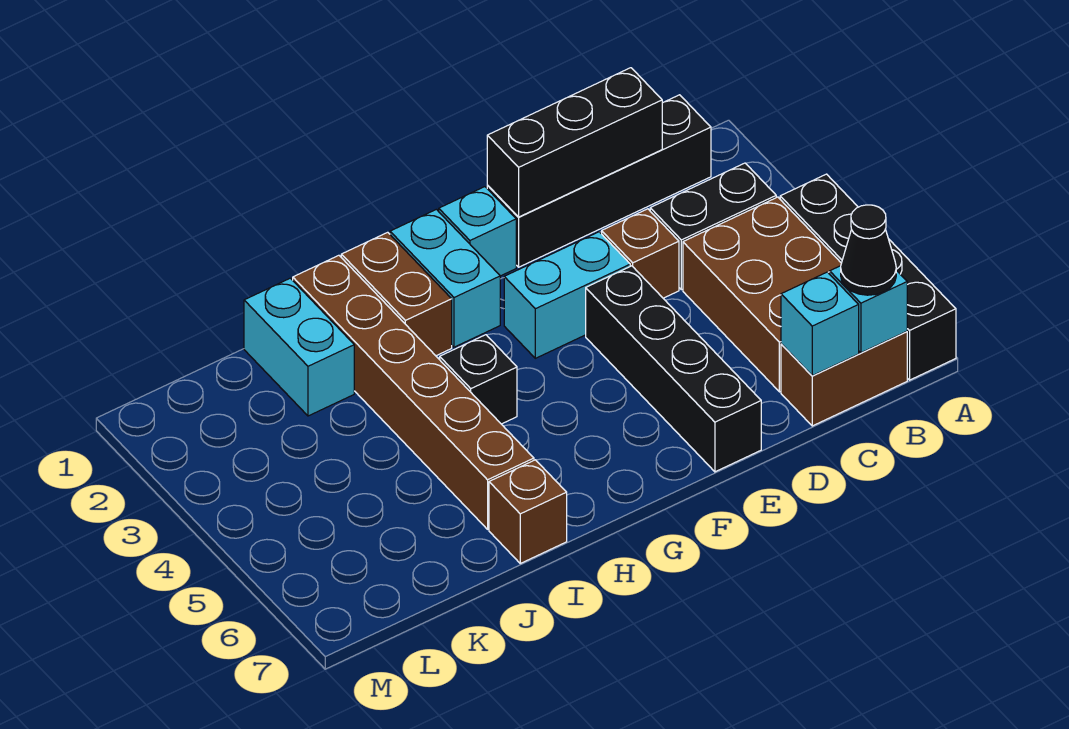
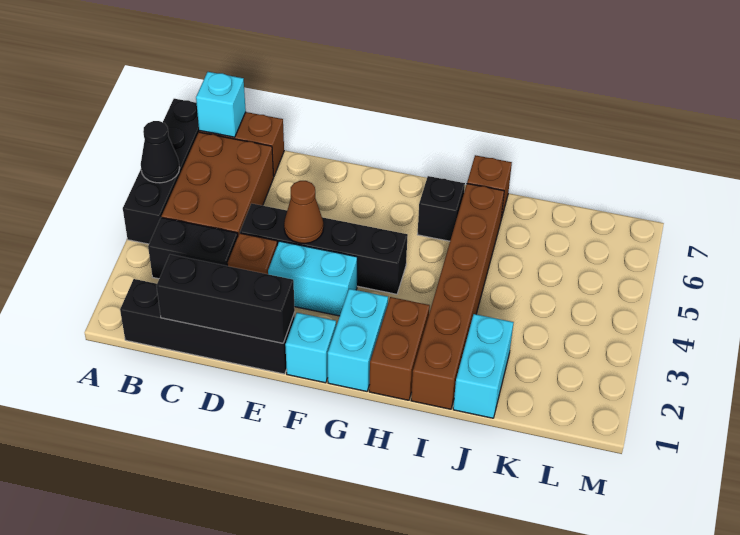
black 1x1 cone [841,205,896,295] -> black 1x1 cone moved to [141,121,179,183]
cyan 1x1 brick [781,272,859,376] -> none
black 1x4 brick [586,266,761,472] -> black 1x4 brick turned to [240,203,408,294]
none -> brown 1x1 cone [284,181,323,244]
black 1x1 brick [440,335,517,424] -> black 1x1 brick moved to [417,176,465,241]

